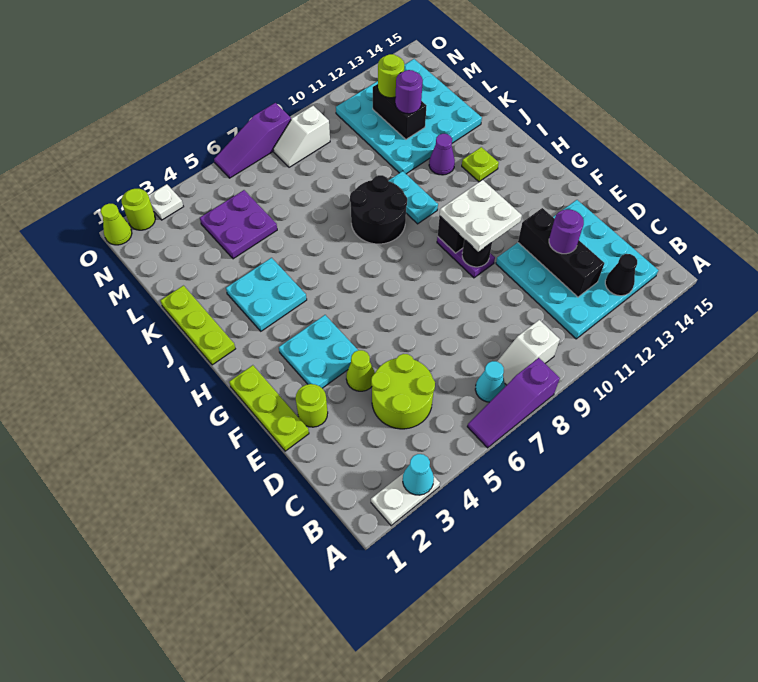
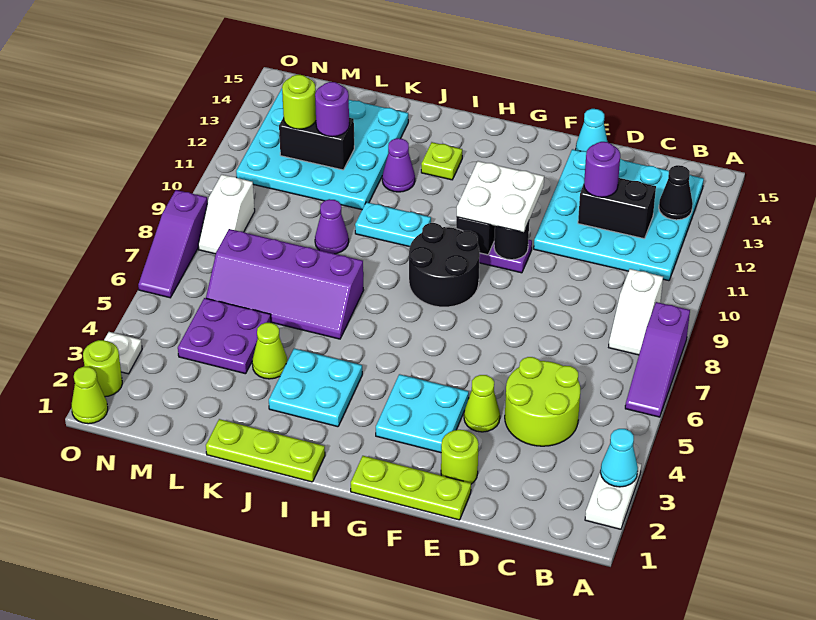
cyan 1x1 cone [475,361,505,402] -> cyan 1x1 cone moved to [576,109,607,151]
black 1x3 brick [518,208,604,297] -> black 1x2 brick [578,178,656,239]
black 2x2 round brick [350,175,407,244] -> black 2x2 round brick moved to [409,223,480,307]
none -> purple 2x4 slope [206,229,364,339]
none -> lime 1x1 cone [252,323,287,379]
none -> purple 1x1 cone [315,199,349,254]

